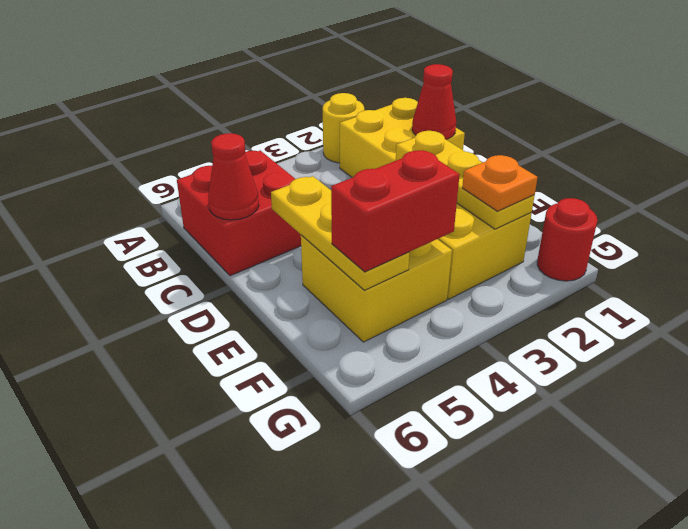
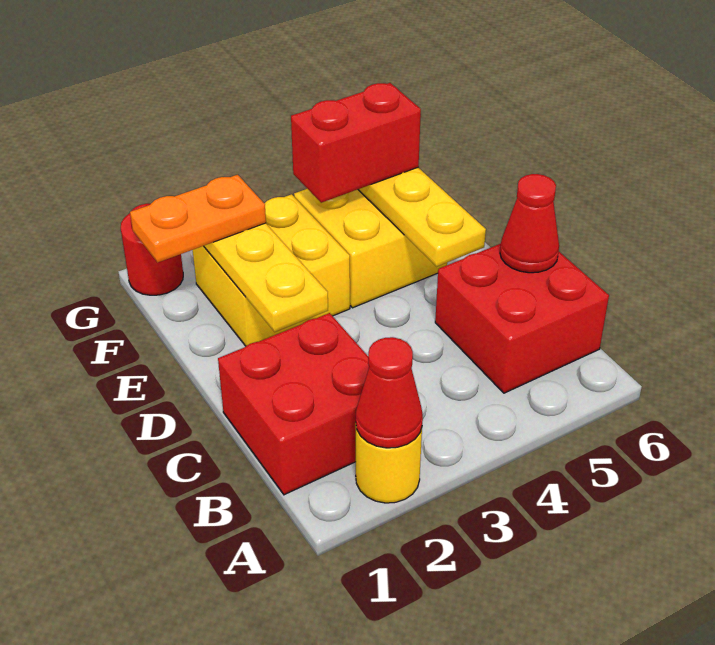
yellow 2x2 brick [340,98,465,178] -> red 2x2 brick [218,313,369,495]
red 1x1 cone [412,64,456,139] -> red 1x1 cone moved to [356,337,423,448]
orange 1x1 plate [462,155,538,211] -> orange 1x2 plate [130,175,266,263]

